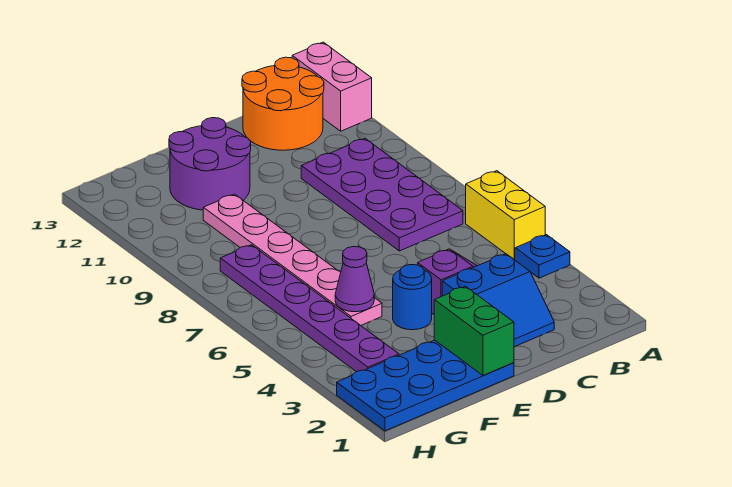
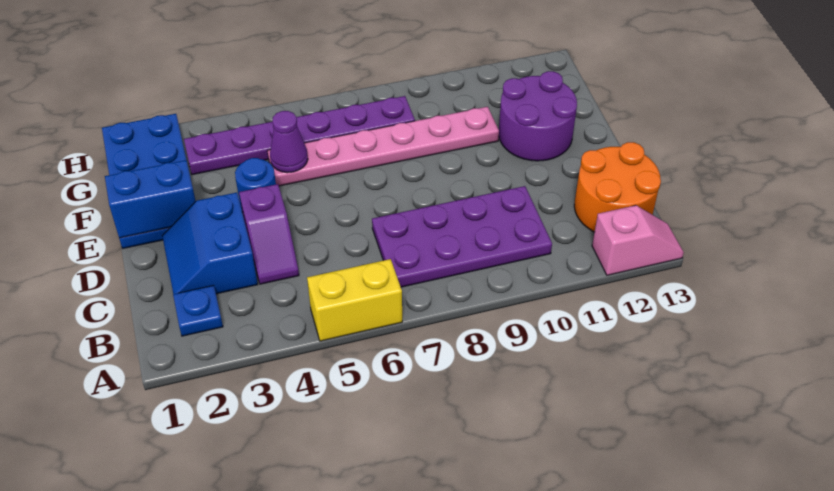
blue 1x1 plate [515,235,570,278] -> blue 1x1 plate moved to [173,285,223,336]
pink 1x2 brick [292,42,372,131] -> pink 1x2 slope [592,205,684,275]
green 1x2 brick [434,286,514,376] -> blue 1x2 brick [105,160,196,238]

